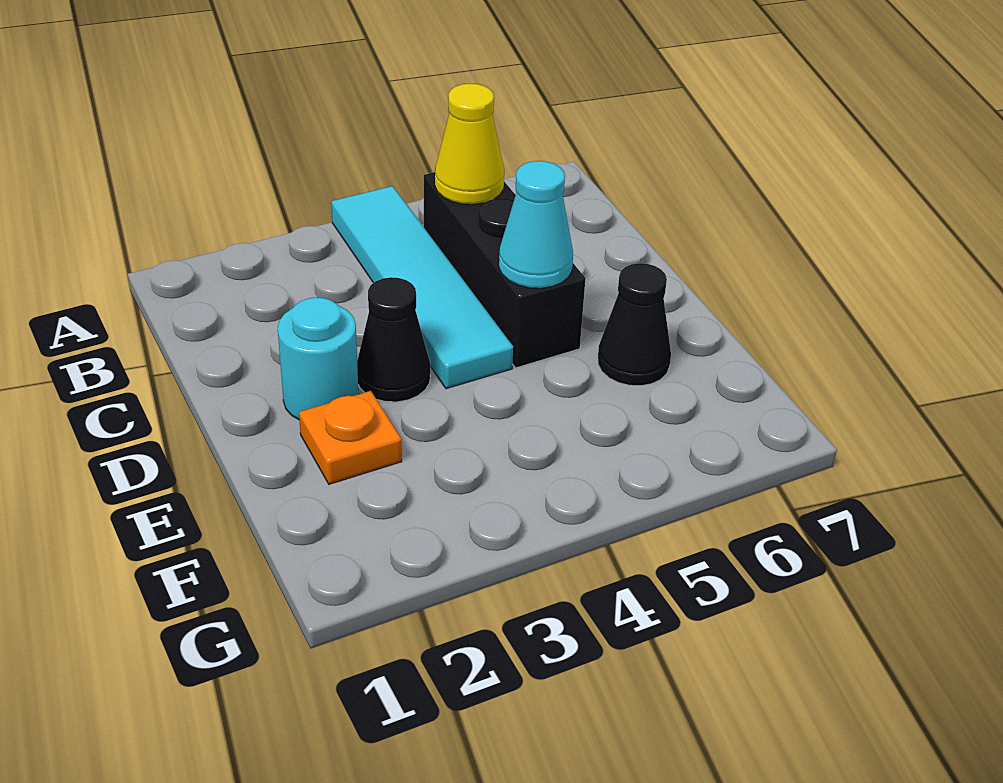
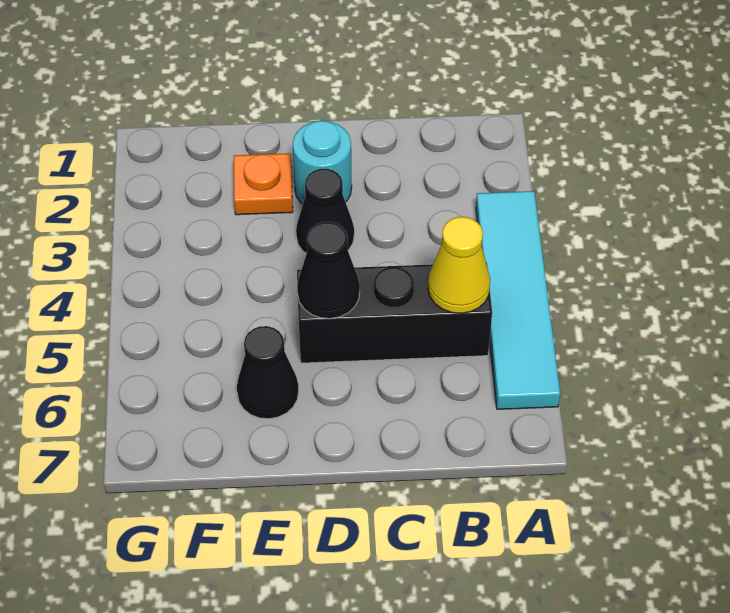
cyan 1x4 tile [331,186,513,389] -> cyan 1x4 tile turned to [476,191,560,409]
cyan 1x1 cone [499,161,573,288] -> black 1x1 cone [297,222,360,319]

